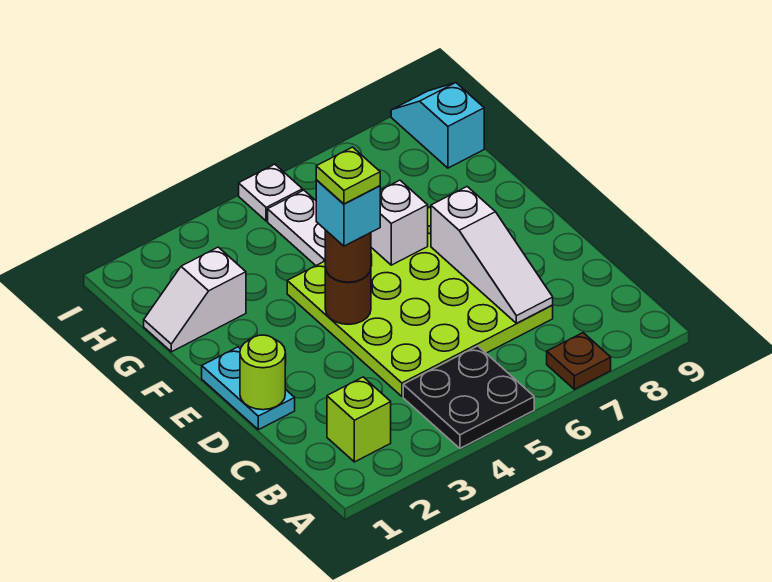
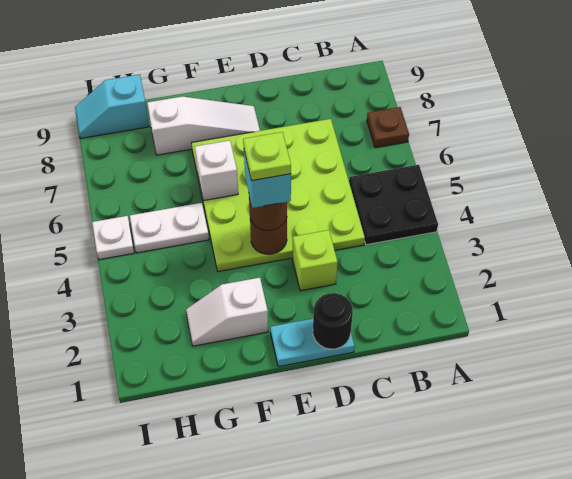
lime 1x1 brick [327,377,391,462] -> lime 1x1 brick moved to [292,230,337,291]
white 1x3 slope [431,187,553,323] -> white 1x3 slope moved to [147,97,260,155]
lime 1x1 round brick [240,335,285,410] -> black 1x1 round brick [313,293,353,349]
white 1x2 slope [144,247,246,352] -> white 1x2 slope turned to [186,278,268,346]

